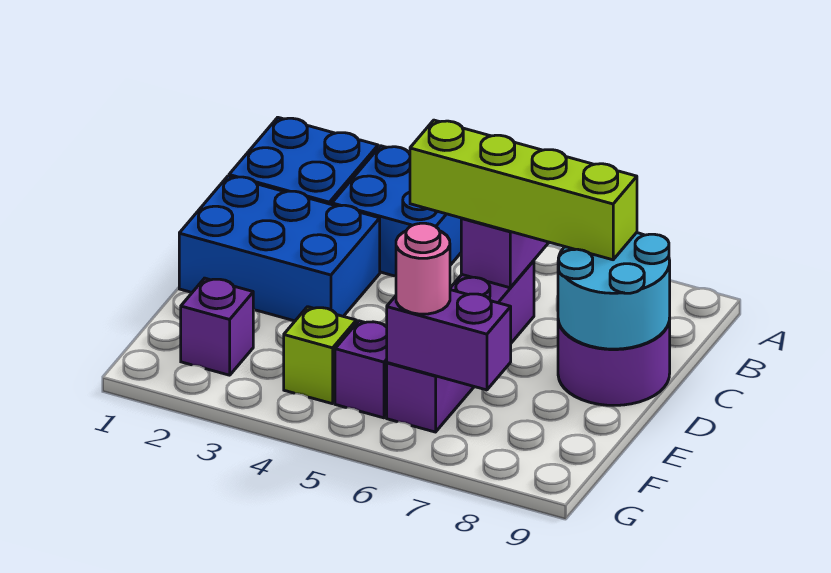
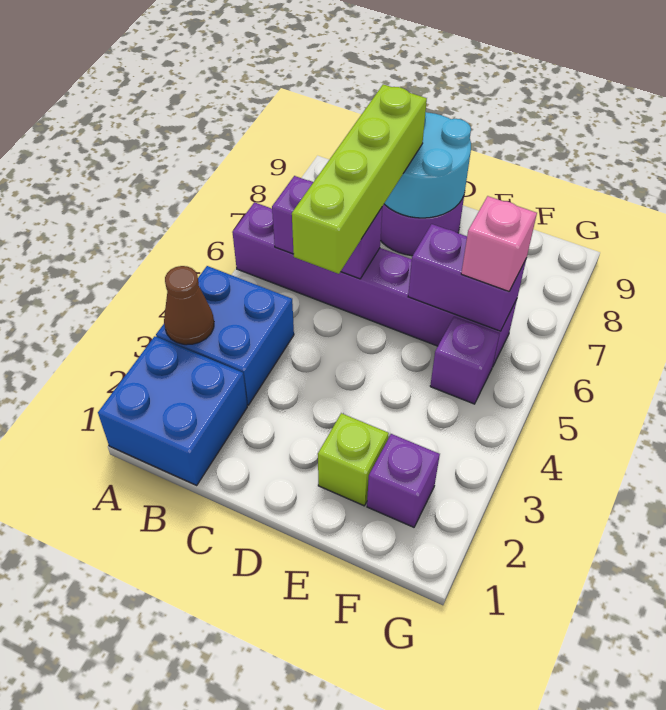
none -> brown 1x1 cone [164,266,214,345]
blue 2x3 brick [179,176,380,321] -> none
purple 1x4 brick [387,261,534,432] -> purple 1x6 brick [232,202,517,367]
lime 1x1 brick [284,307,356,404] -> lime 1x1 brick moved to [318,413,389,506]
purple 1x2 brick [386,290,511,390] -> purple 1x2 brick turned to [408,224,526,331]
pink 1x1 round brick [396,223,450,314] -> pink 1x1 brick [461,196,537,291]

